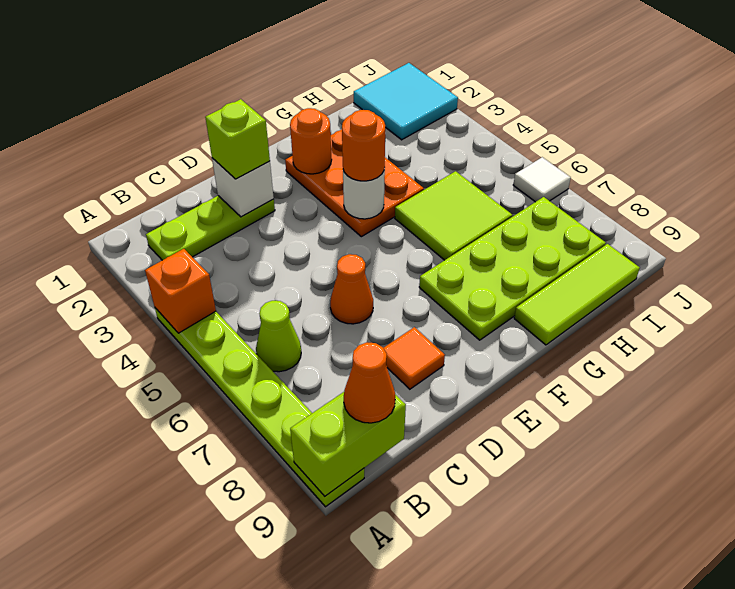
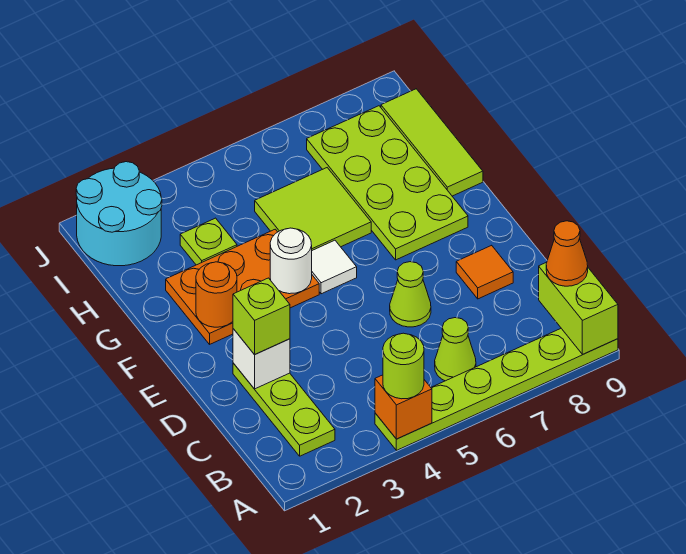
none -> lime 1x1 round brick [383,333,424,399]
orange 1x1 cone [330,254,373,324] -> lime 1x1 cone [390,262,431,327]
orange 1x1 round brick [342,110,385,181] -> none
none -> lime 1x1 plate [180,218,237,265]
cyan 2x2 tile [354,63,458,140] -> cyan 2x2 round brick [76,162,162,266]
white 1x1 tile [513,157,571,202] -> white 1x1 tile moved to [312,240,357,294]

